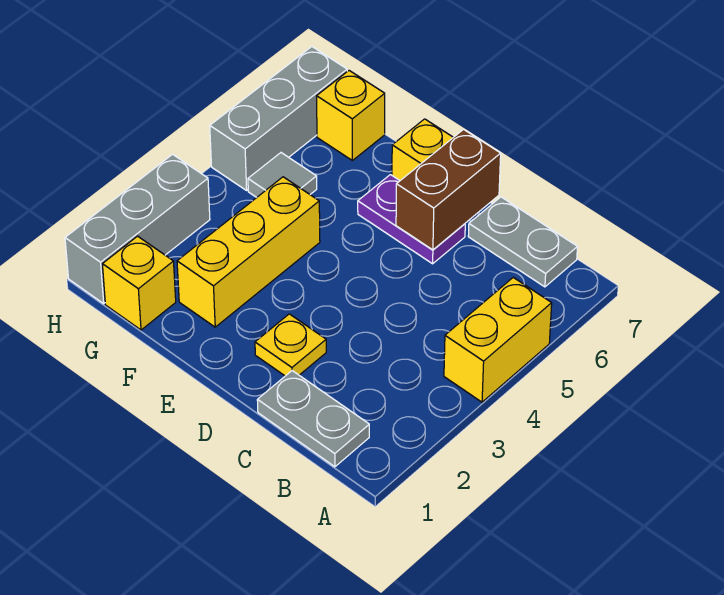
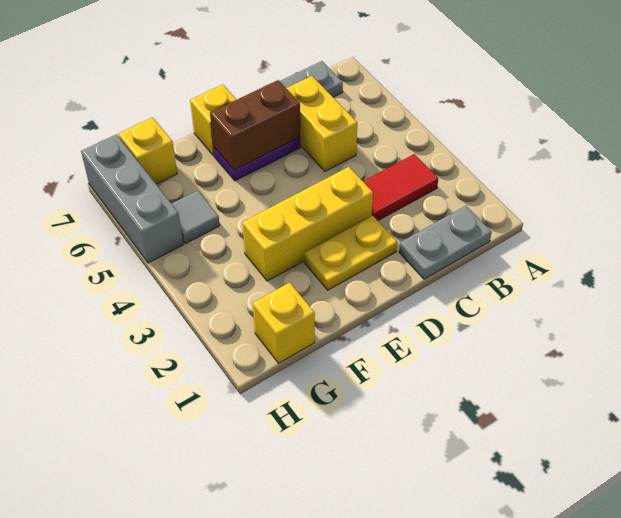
yellow 1x2 brick [444,278,552,402] -> yellow 1x2 brick moved to [286,76,357,171]
none -> red 1x2 tile [363,154,438,221]
yellow 1x1 plate [255,314,326,376] -> yellow 1x2 plate [304,216,397,290]
brown 1x2 brick [396,130,501,250] -> brown 1x2 brick turned to [210,80,300,170]
yellow 1x3 brick [177,177,320,327] -> yellow 1x3 brick turned to [242,167,373,281]
grey 1x3 brick [65,154,210,303] -> none

